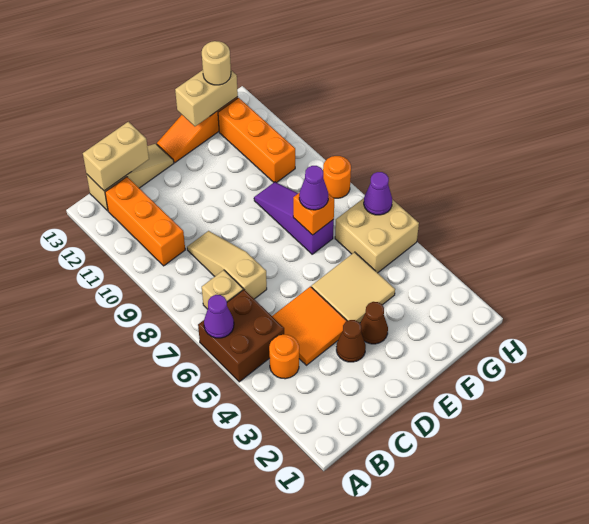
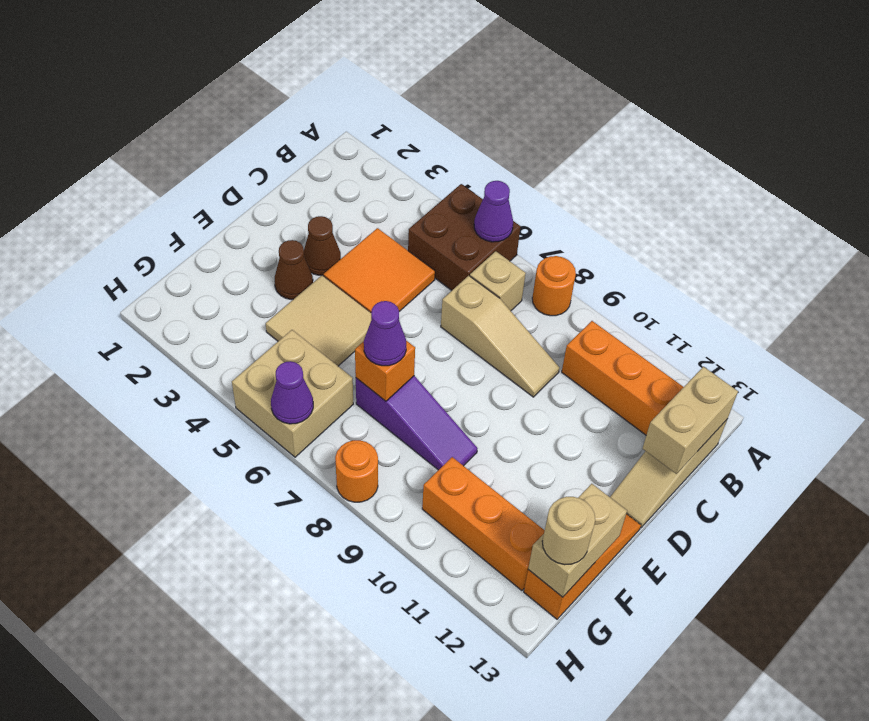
orange 1x1 round brick [269,335,299,379] -> orange 1x1 round brick moved to [532,256,576,316]

